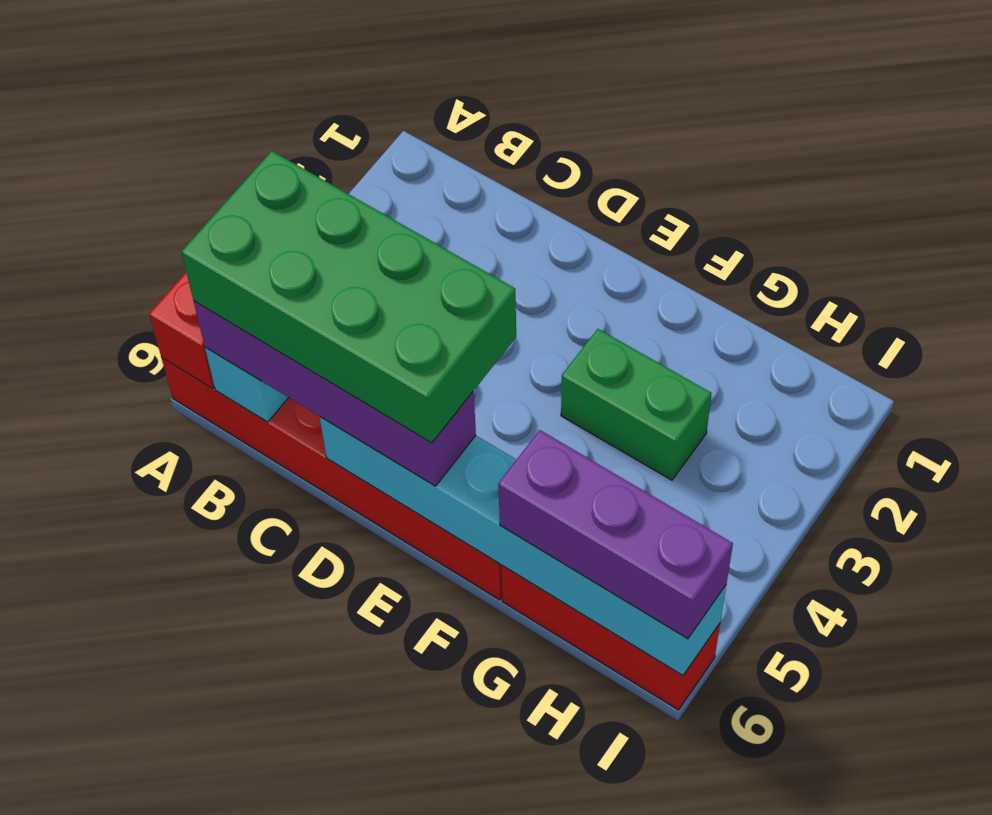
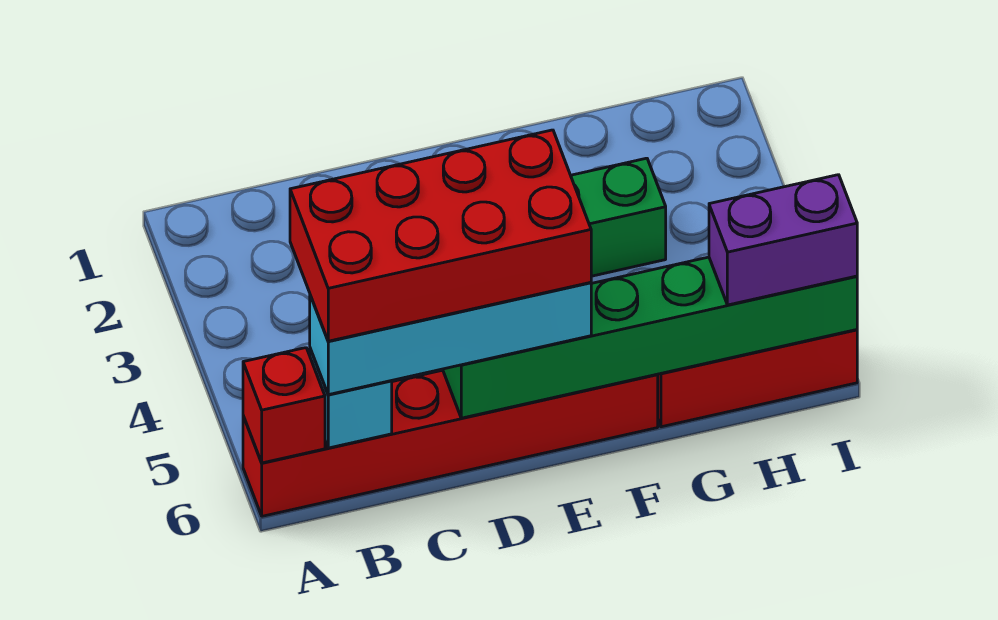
green 2x4 brick [181,151,516,443] -> red 2x4 brick [290,130,591,341]
purple 1x4 brick [194,301,476,486] -> cyan 1x4 brick [310,282,591,395]
cyan 1x6 brick [320,417,726,676] -> green 1x6 brick [443,257,857,418]
purple 1x3 brick [498,430,733,639] -> purple 1x2 brick [709,175,857,305]

